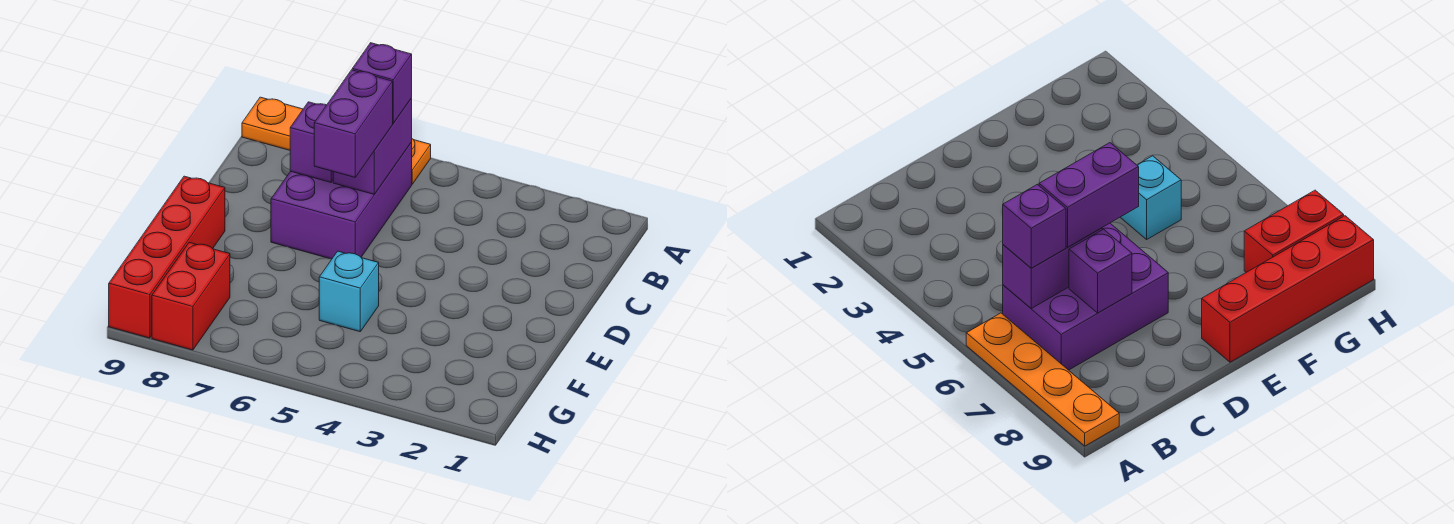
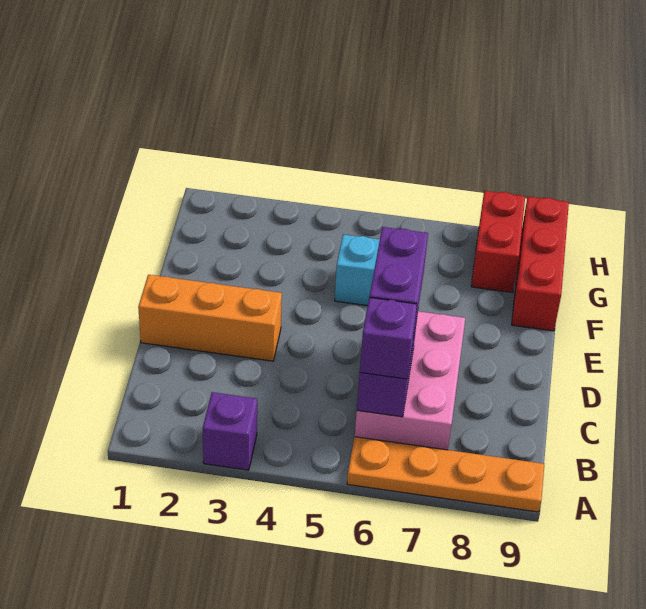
purple 2x3 brick [271,142,412,259] -> pink 2x3 brick [355,311,465,450]
purple 1x1 brick [290,102,333,182] -> purple 1x1 brick moved to [203,392,257,470]
none -> orange 1x3 brick [138,275,282,361]
red 1x4 brick [109,176,225,338] -> red 1x3 brick [512,196,569,331]

